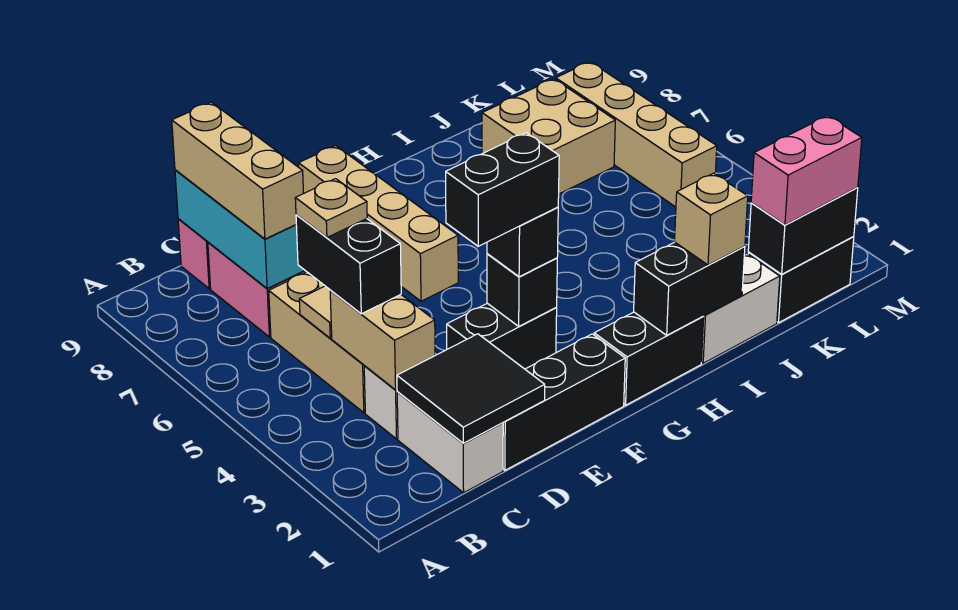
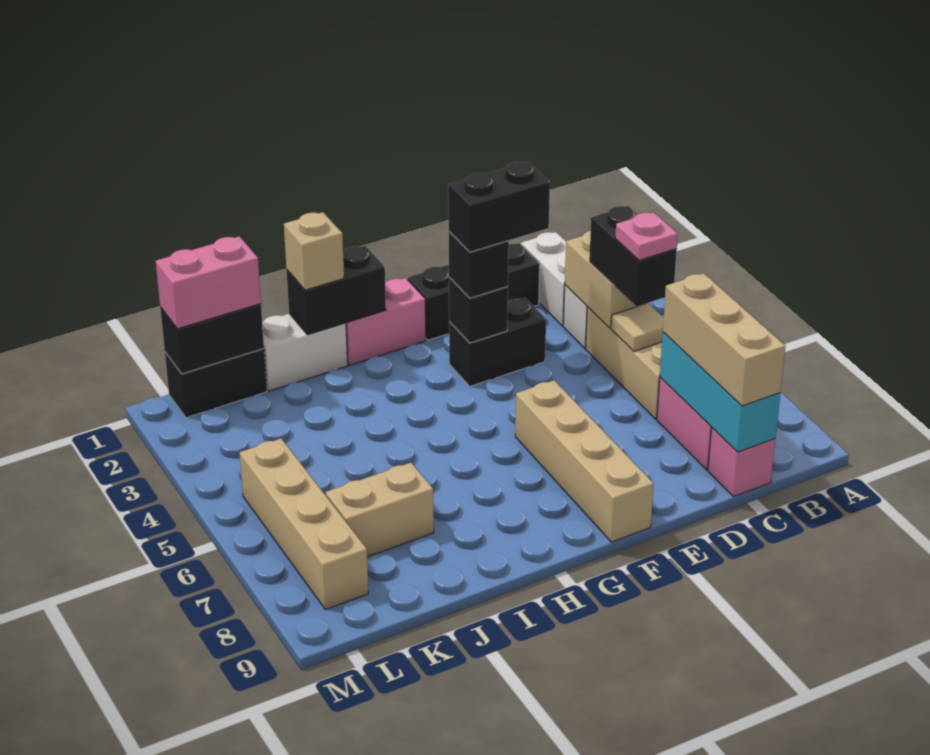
black 2x2 tile [397,334,545,443] -> none
tan 1x1 plate [295,179,367,237] -> pink 1x1 plate [615,212,678,260]
black 1x2 brick [594,312,704,405] -> pink 1x2 brick [346,278,426,365]
tan 2x2 brick [482,79,615,194] -> tan 1x2 brick [326,463,434,557]

